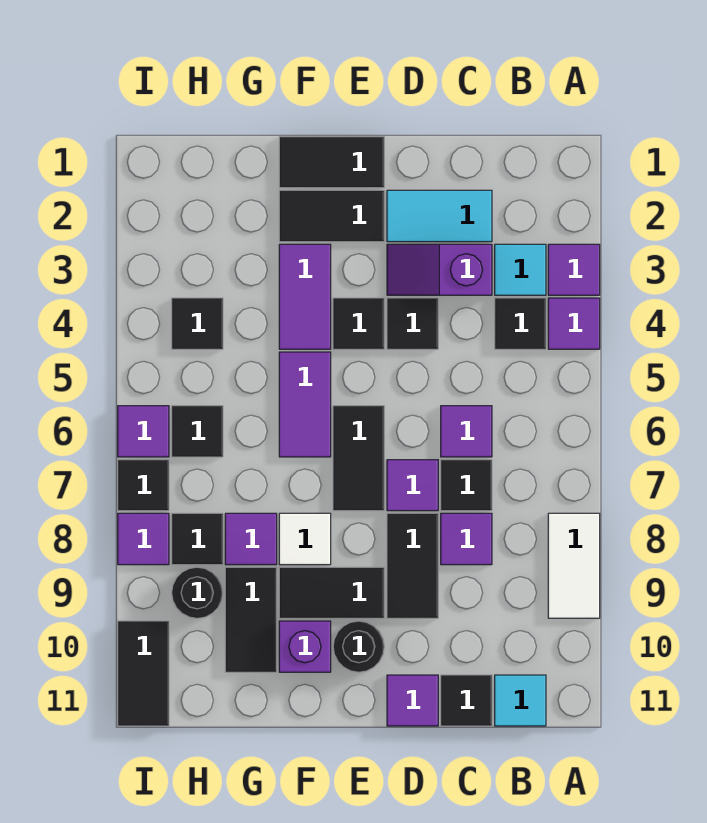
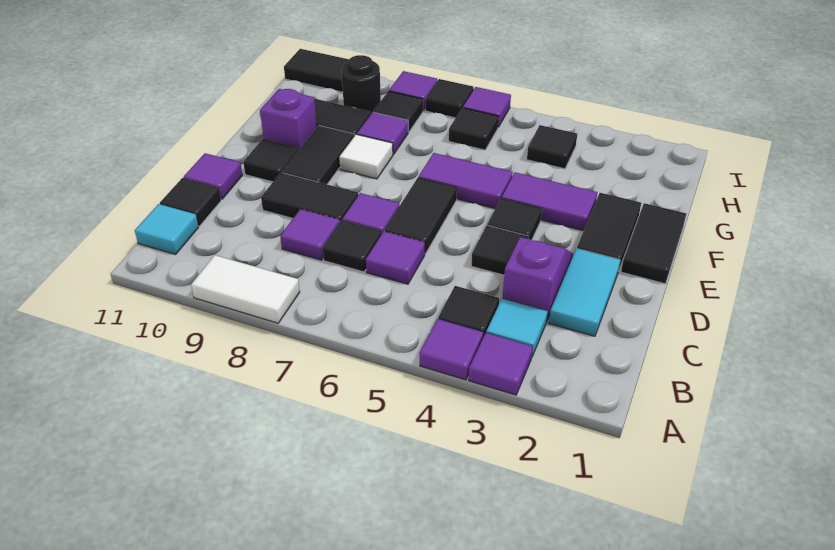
black 1x2 tile [333,406,384,511] -> black 1x2 tile turned to [384,178,457,254]
black 1x1 round brick [333,621,384,672] -> black 1x1 tile [243,139,298,182]

